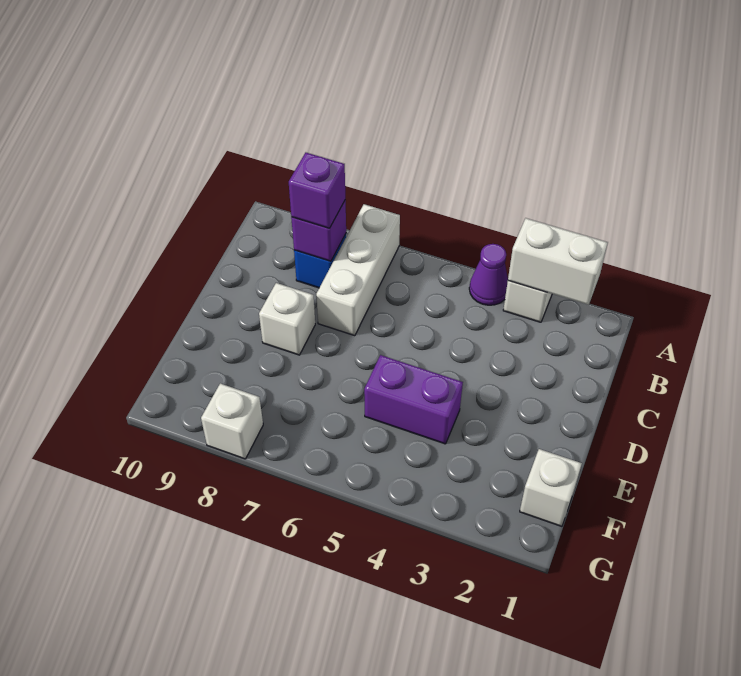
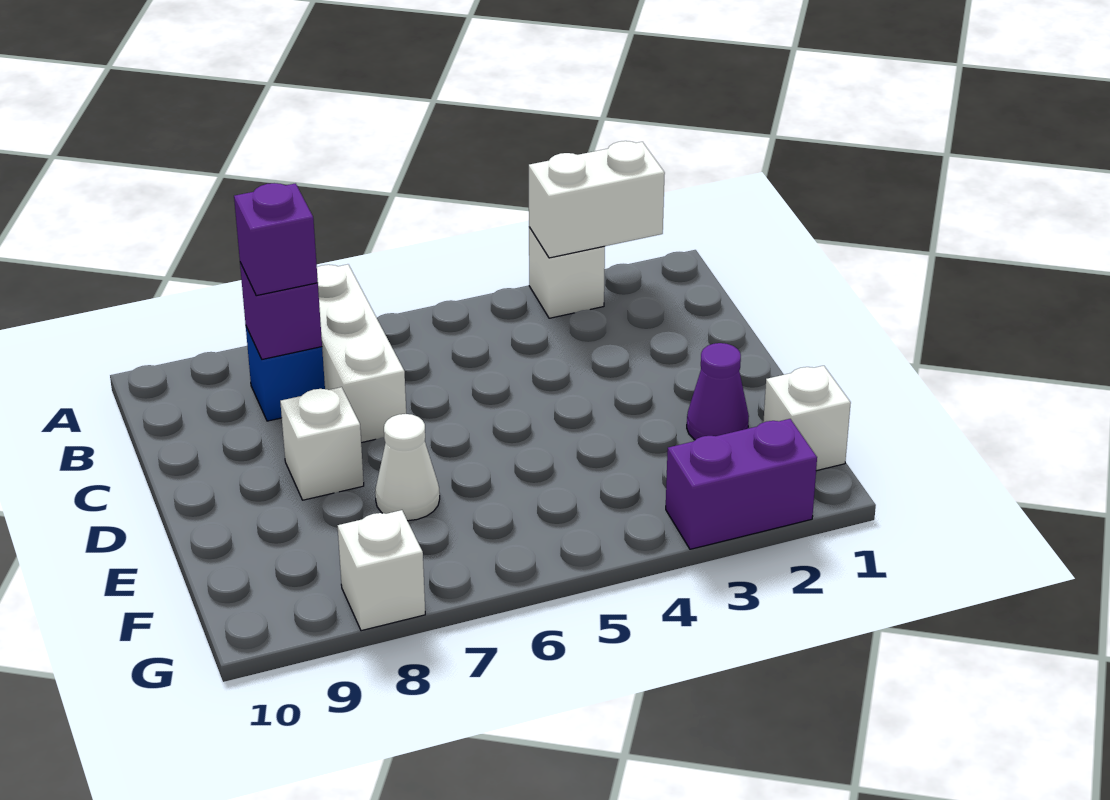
purple 1x1 cone [469,244,508,305] -> purple 1x1 cone moved to [687,343,749,440]
purple 1x2 brick [364,355,463,444] -> purple 1x2 brick moved to [666,419,817,549]
none -> white 1x1 cone [375,414,440,521]

